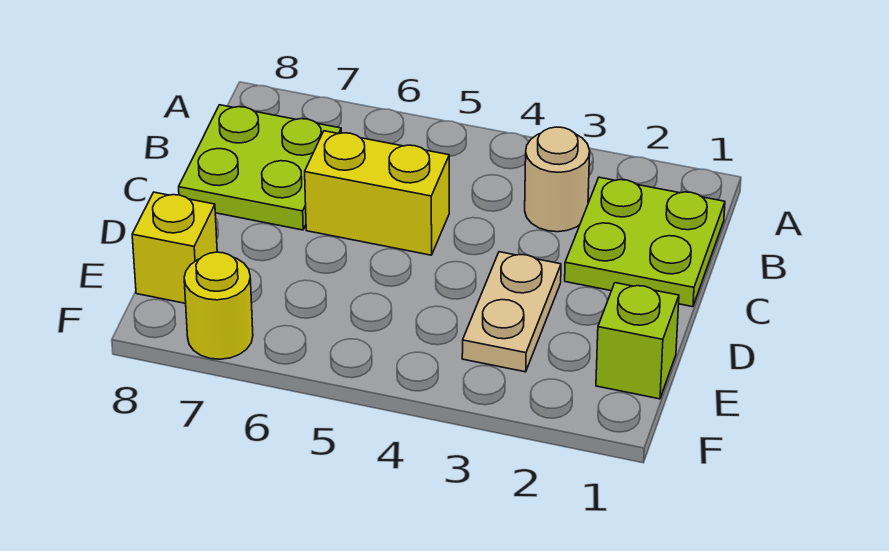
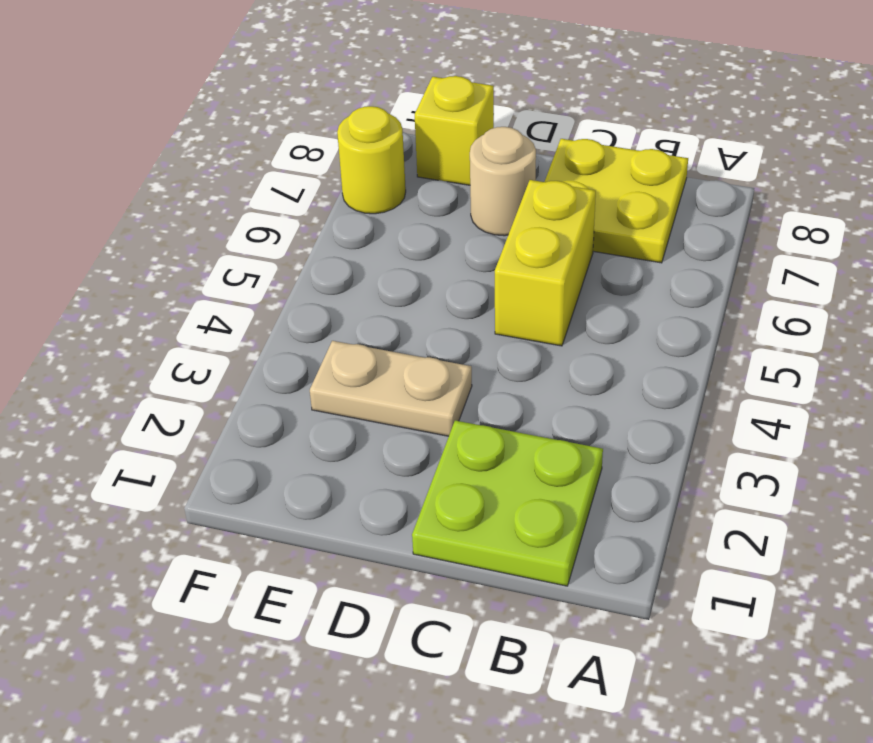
tan 1x1 round brick [525,127,590,232] -> tan 1x1 round brick moved to [470,127,536,236]
lime 2x2 plate [179,105,341,230] -> yellow 2x2 plate [545,139,688,263]
lime 1x1 brick [596,283,679,399] -> none

